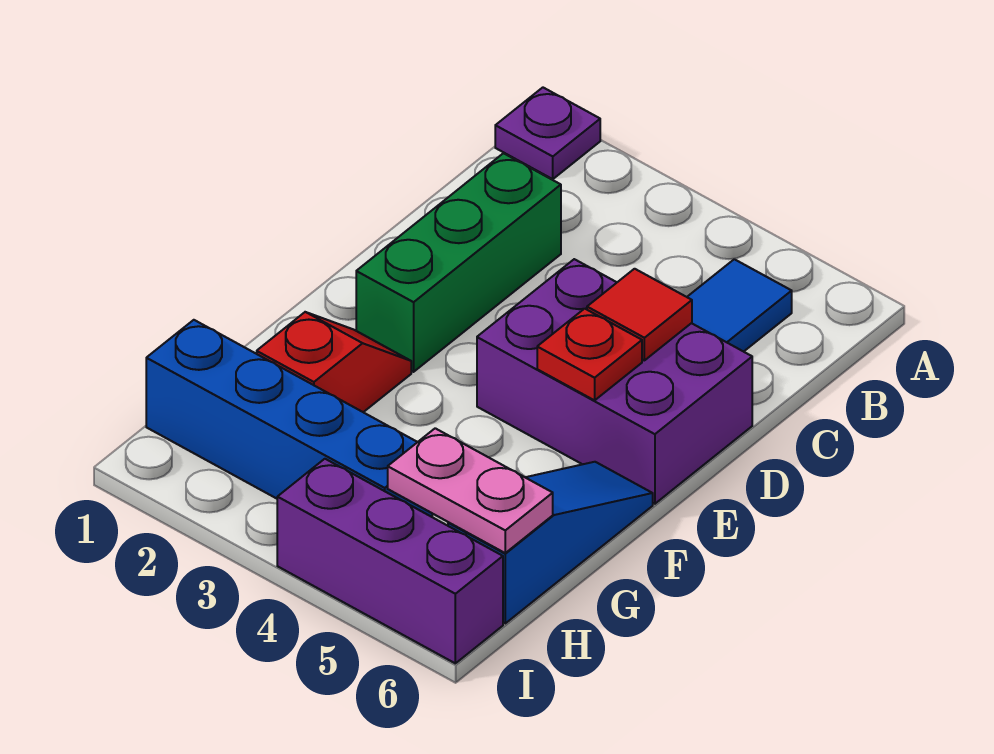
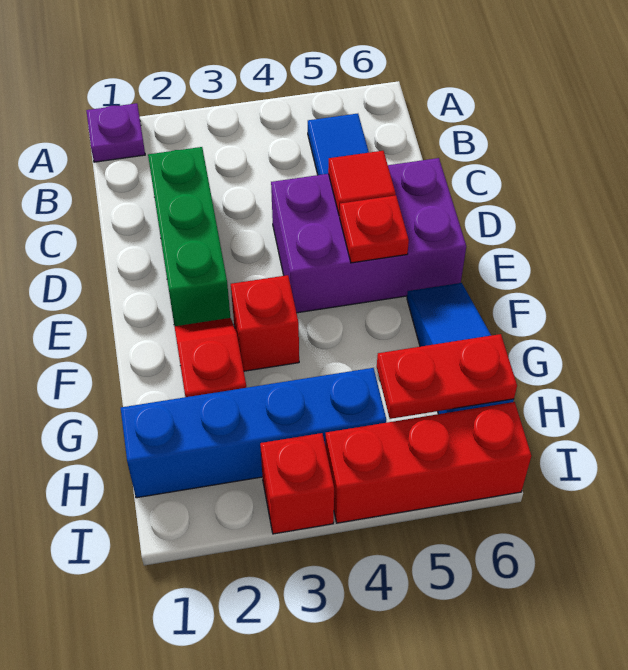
none -> red 1x1 brick [231,275,299,371]
pink 1x2 plate [388,428,553,553] -> red 1x2 plate [377,334,517,419]
none -> red 1x1 brick [260,433,334,534]
purple 1x3 brick [277,459,503,663] -> red 1x3 brick [325,402,531,523]

